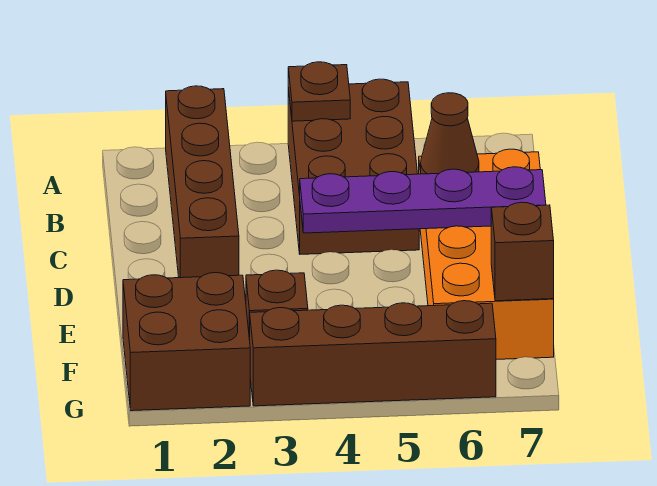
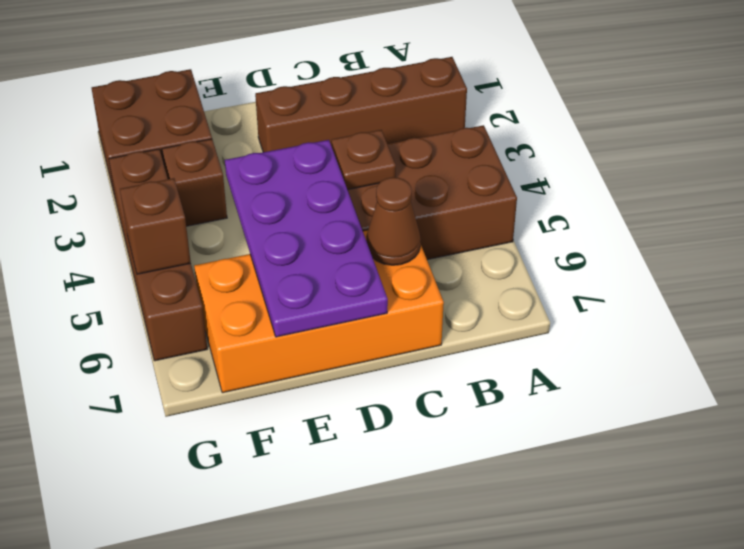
brown 1x1 plate [288,62,350,121] -> brown 1x1 plate moved to [332,130,396,190]
purple 1x4 plate [300,167,546,233] -> purple 2x4 plate [225,140,388,337]
brown 1x1 brick [491,202,554,301] -> brown 1x1 brick moved to [120,178,191,274]

